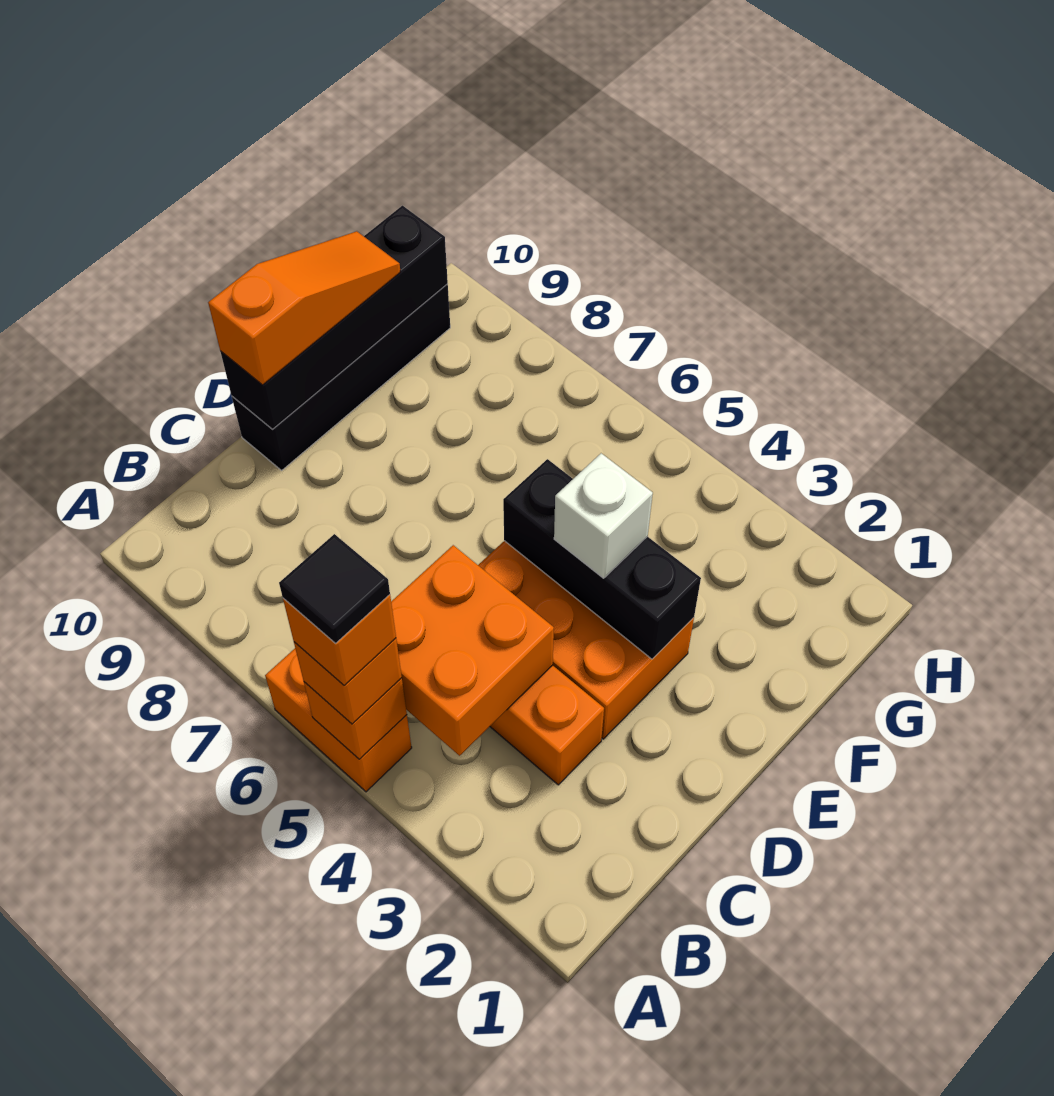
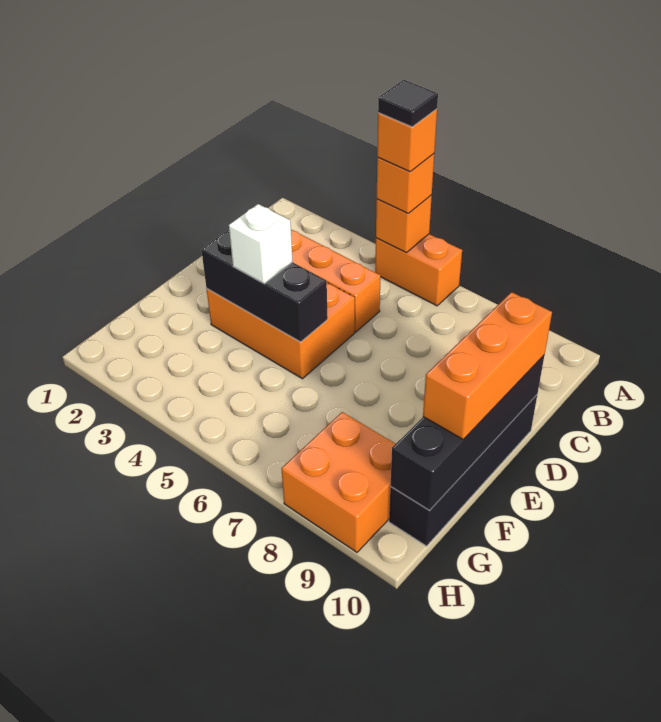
orange 2x2 brick [391,545,554,756] -> orange 2x2 brick moved to [281,412,395,552]
orange 1x3 slope [208,231,400,385] -> orange 1x3 brick [423,292,552,440]

